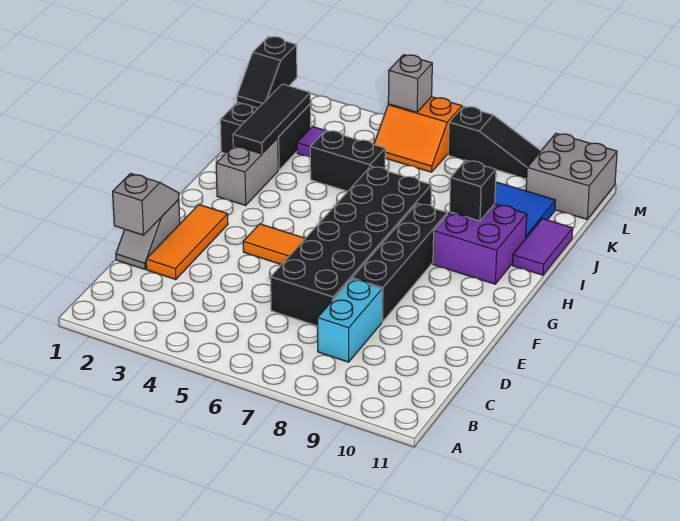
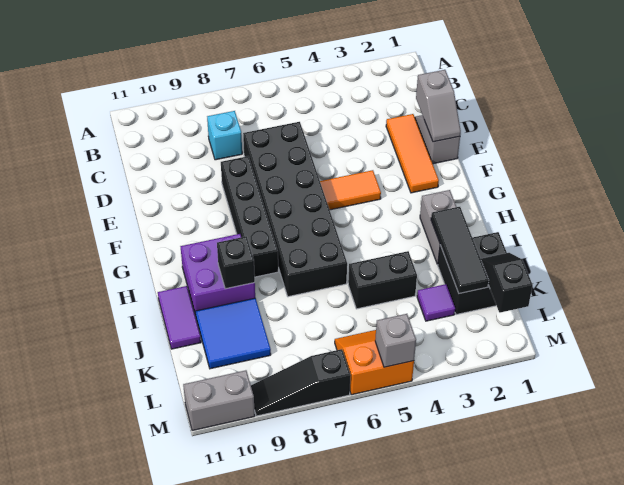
cyan 1x2 brick [318,279,382,362] -> cyan 1x1 brick [207,111,242,160]
grey 2x2 brick [526,133,617,219] -> grey 1x2 brick [183,370,255,431]

